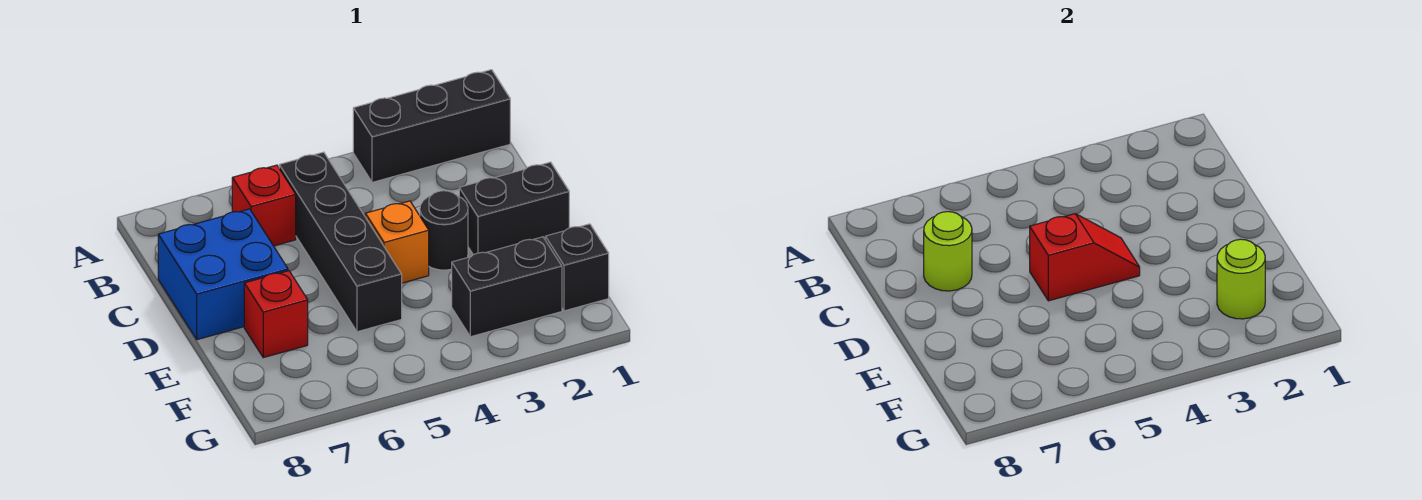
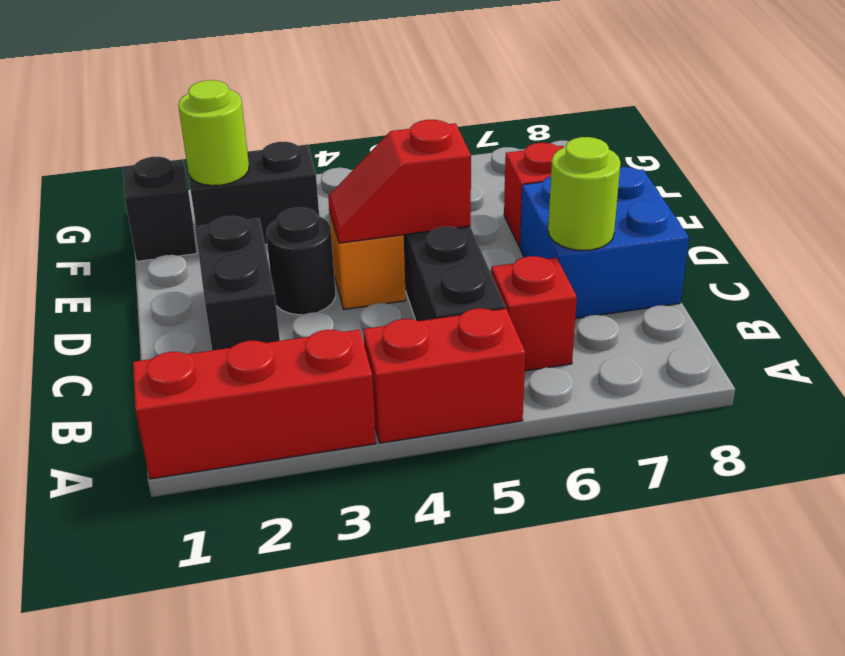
black 1x3 brick [353,70,510,182] -> red 1x3 brick [133,330,376,479]
none -> red 1x2 brick [363,308,525,443]
black 1x2 brick [459,162,569,255] -> black 1x2 brick turned to [195,216,280,350]

